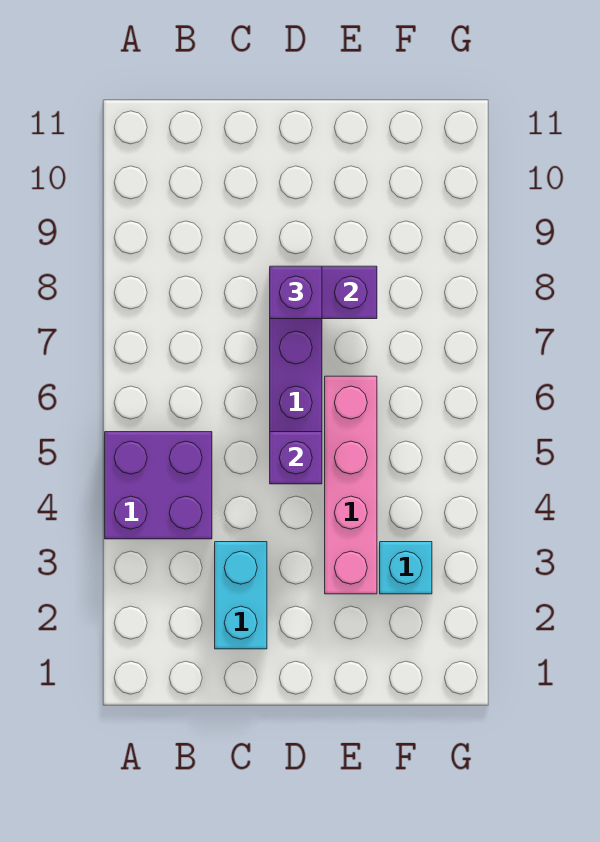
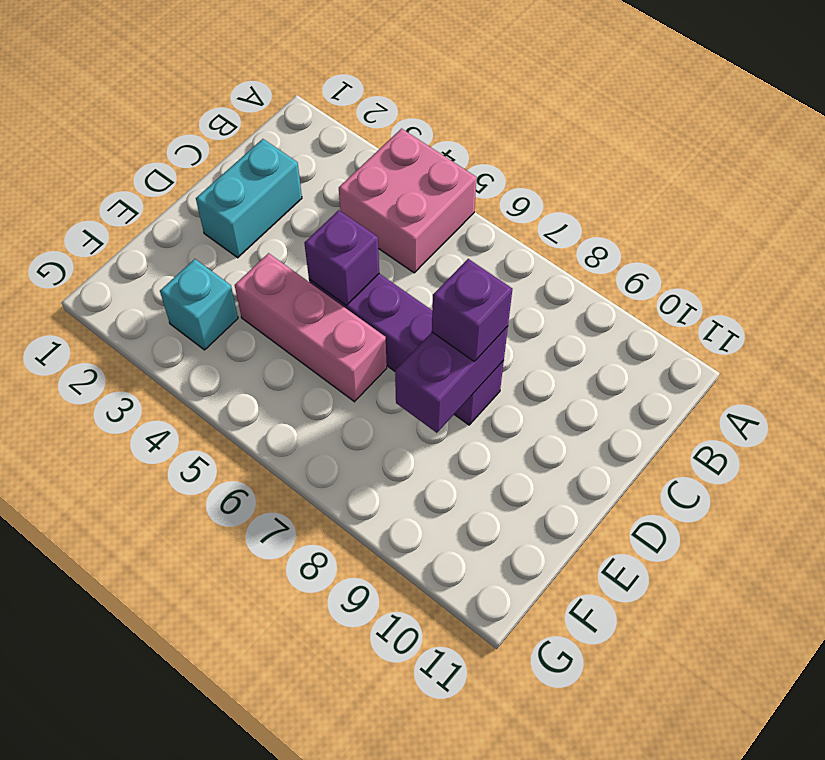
purple 2x2 brick [105,432,212,539] -> pink 2x2 brick [339,129,477,273]
cyan 1x2 brick [215,542,267,649] -> cyan 1x2 brick turned to [196,139,302,258]
pink 1x4 brick [325,376,377,594] -> pink 1x3 brick [235,253,387,402]

